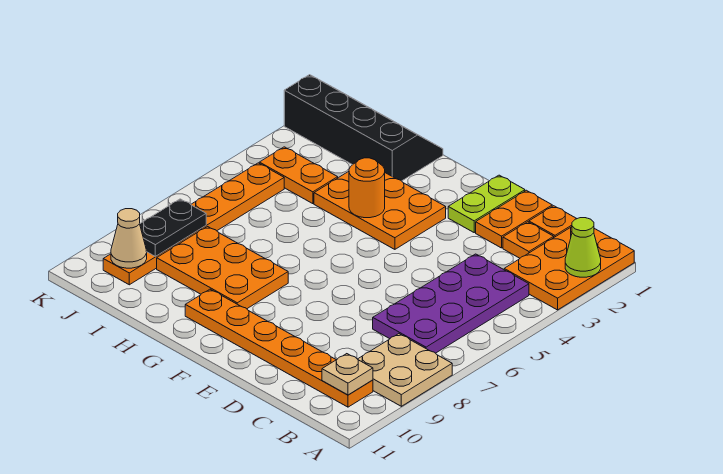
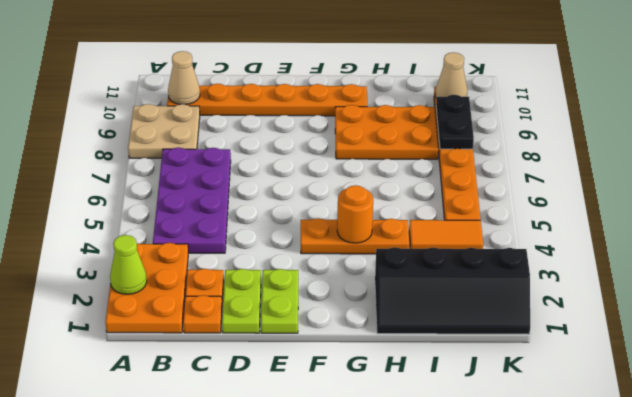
tan 1x1 plate [322,354,373,395] -> tan 1x1 cone [168,51,200,105]
orange 1x2 plate [476,190,552,248] -> lime 1x2 plate [222,269,261,333]
orange 2x3 plate [314,171,446,249] -> orange 1x3 plate [301,218,409,254]
orange 1x2 plate [259,147,338,204] -> orange 1x2 tile [409,220,483,249]

